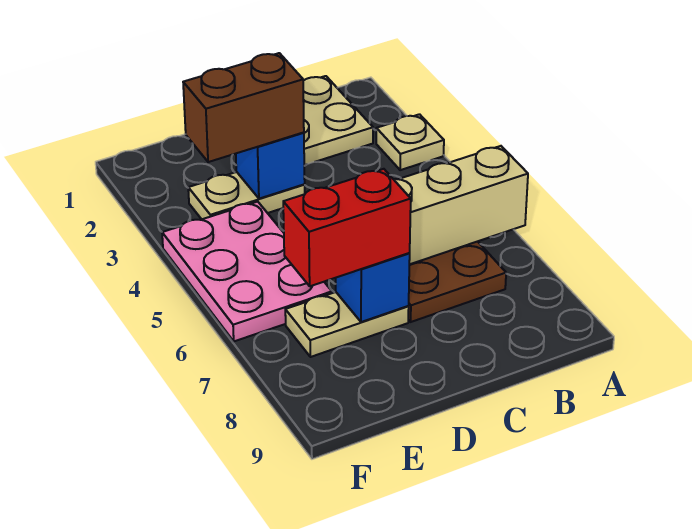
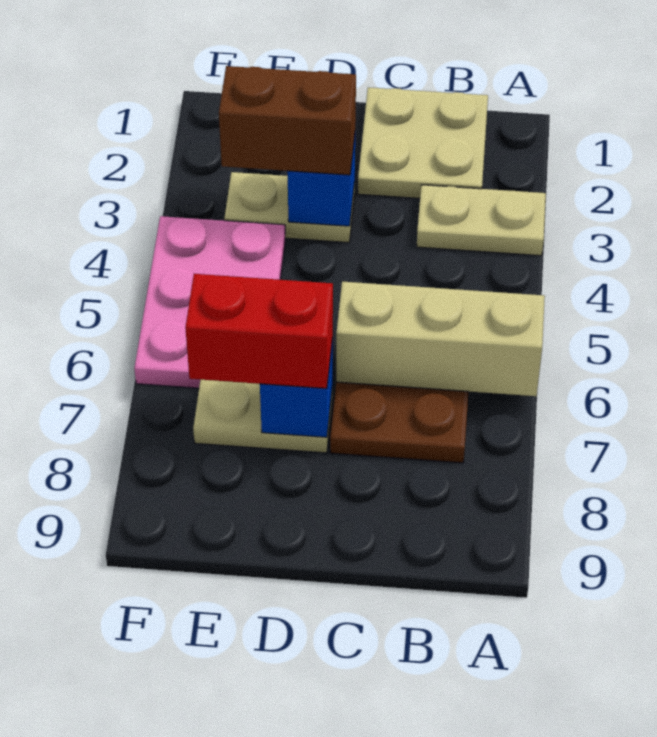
tan 1x1 plate [376,114,444,170] -> tan 1x2 plate [417,185,546,256]

